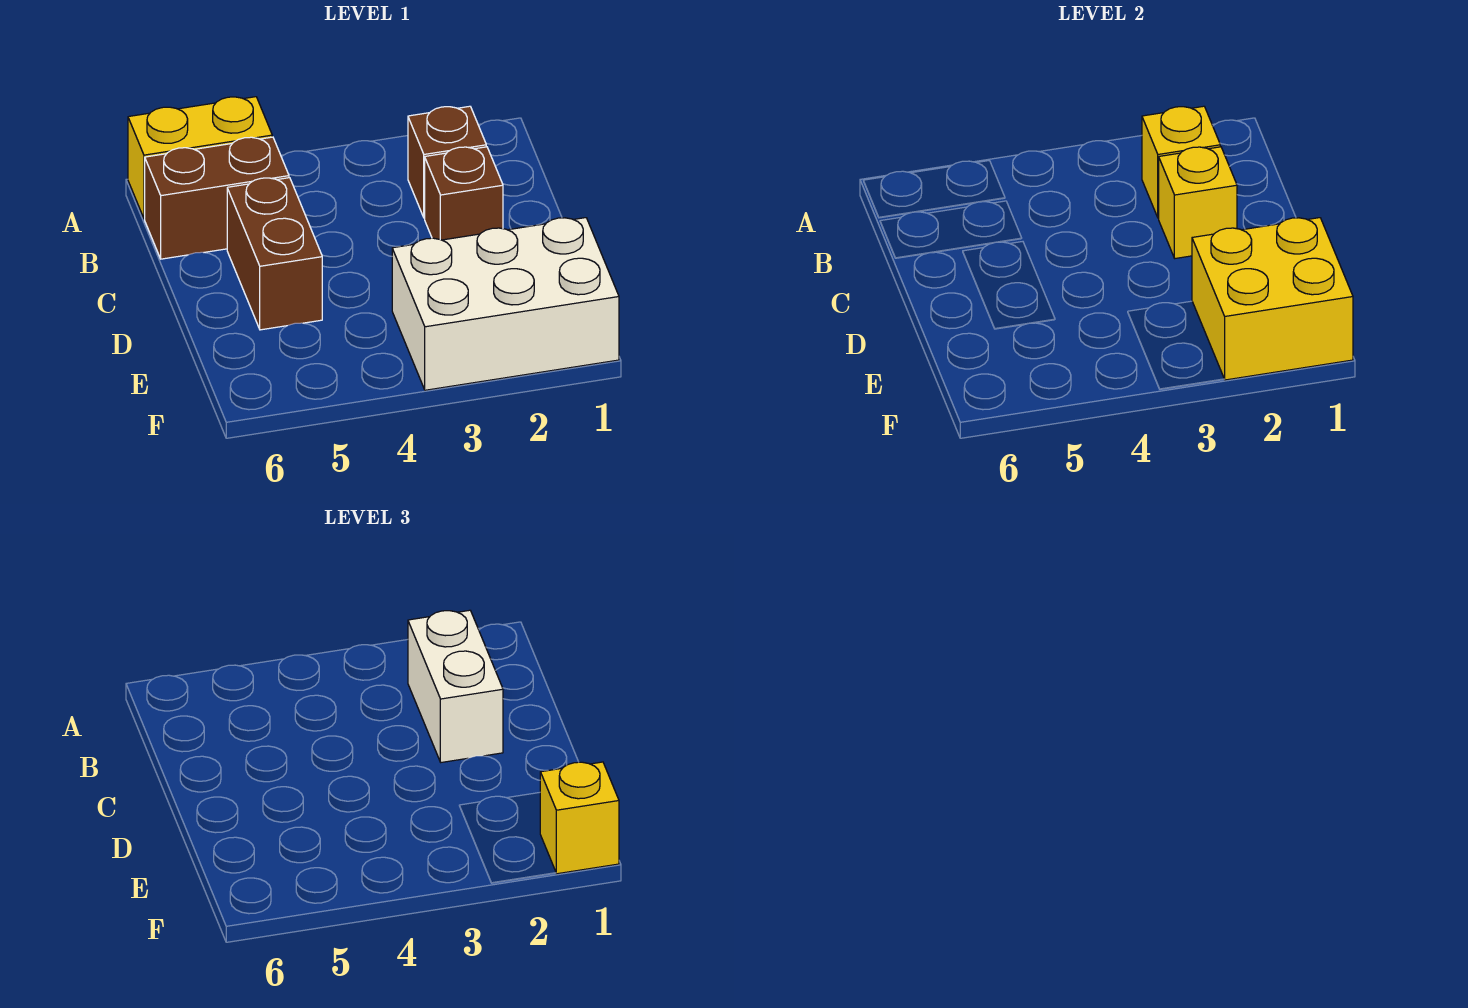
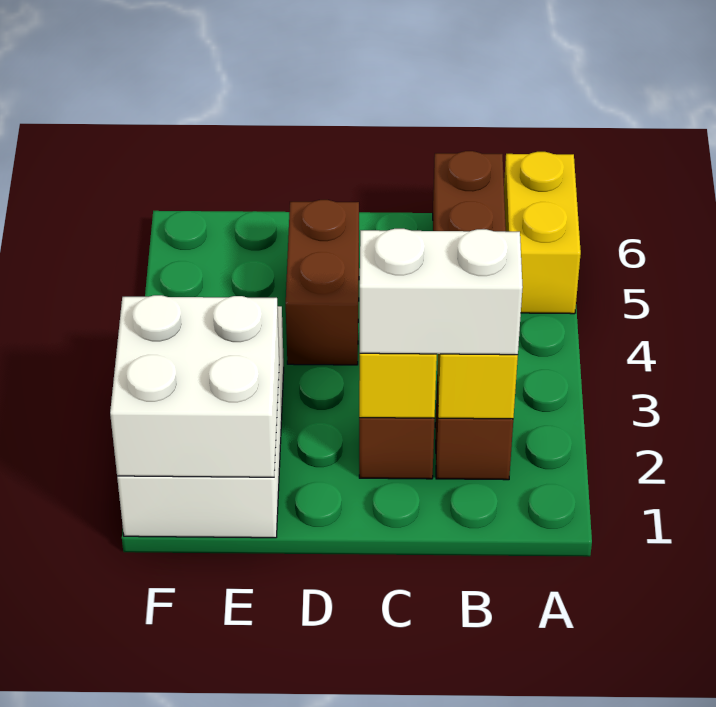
brown 1x2 brick [227,178,322,330] -> brown 1x2 brick turned to [286,200,359,365]
yellow 2x2 brick [1192,218,1353,380] -> white 2x2 brick [110,295,279,477]
yellow 1x1 brick [540,762,619,874] -> none

